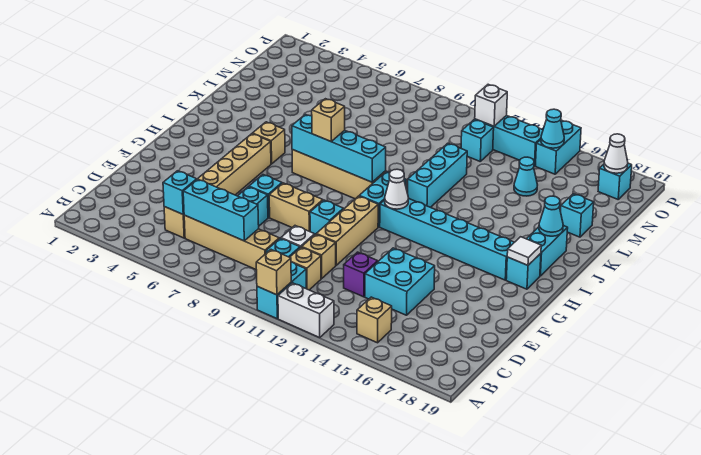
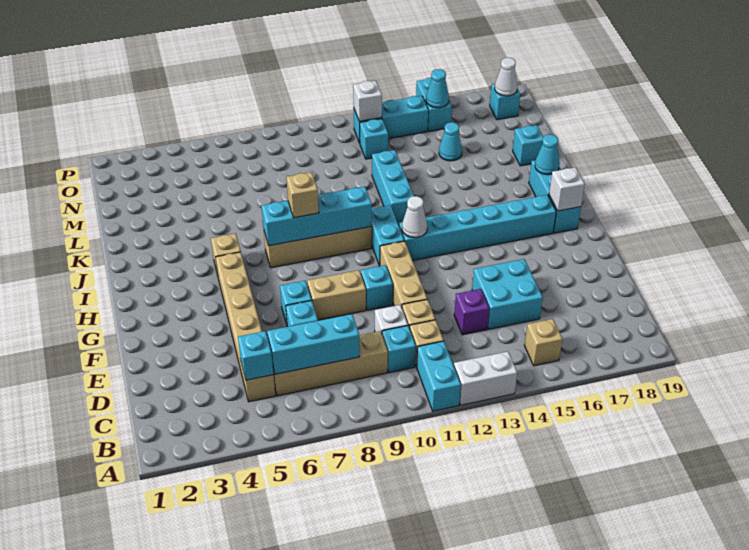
tan 1x1 brick [256,250,291,295] -> none
white 1x1 tile [507,237,541,265] -> white 1x1 brick [549,167,585,211]

